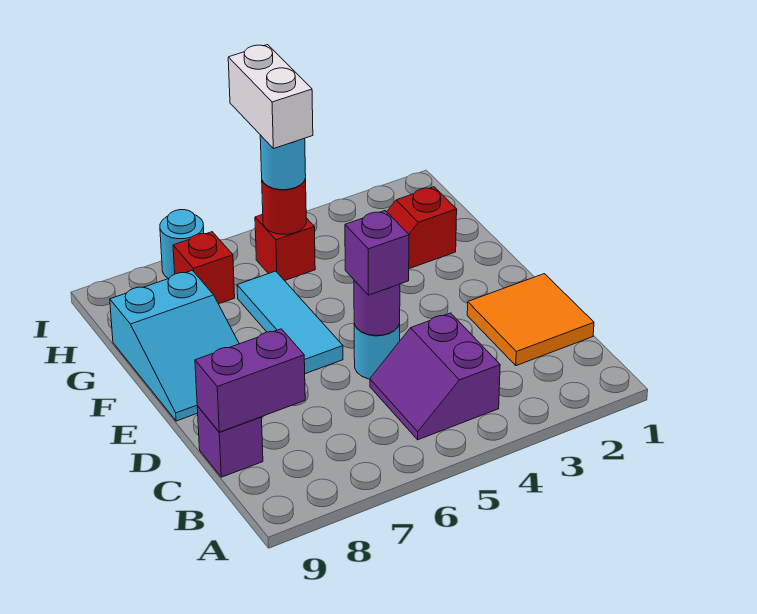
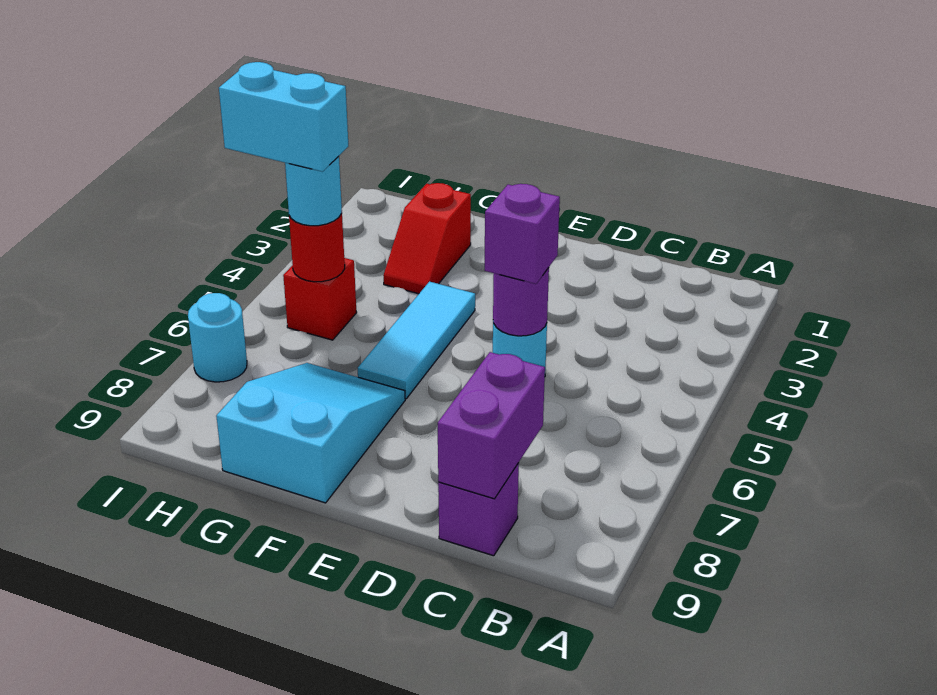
purple 2x2 slope [370,313,500,440] -> none
orange 2x2 tile [467,274,594,366] -> none
cyan 1x3 tile [237,271,343,374] -> cyan 1x3 tile turned to [358,282,475,399]
cyan 2x3 slope [110,270,239,421] -> cyan 2x3 slope turned to [216,363,405,503]
white 1x2 brick [228,45,313,149] -> cyan 1x2 brick [219,62,348,172]
red 1x1 brick [173,232,235,304] -> none

